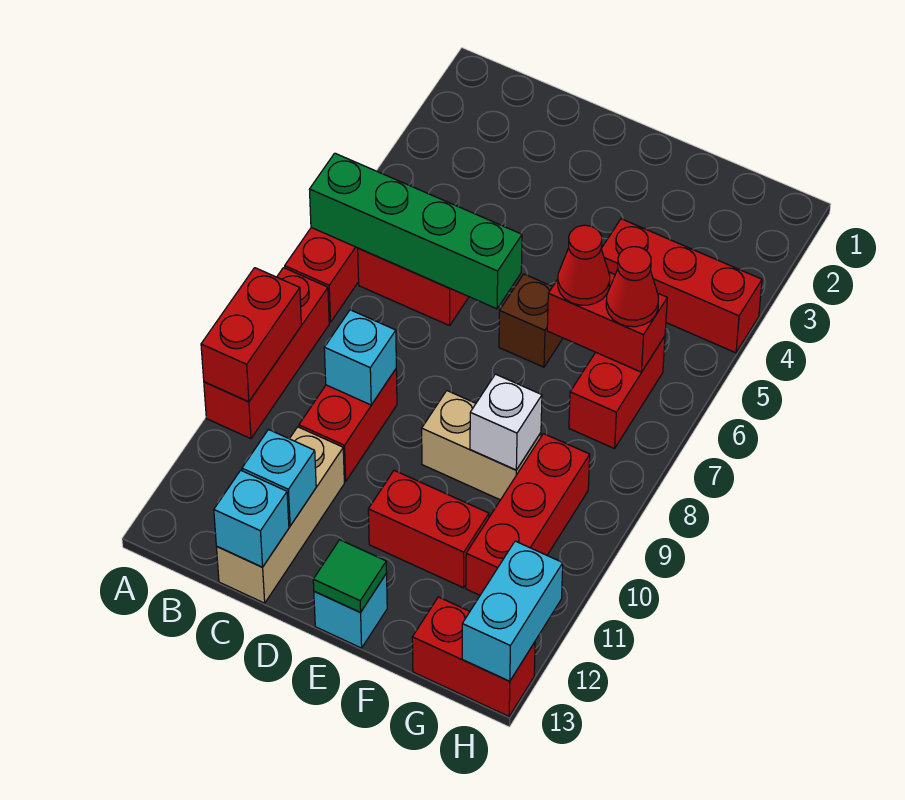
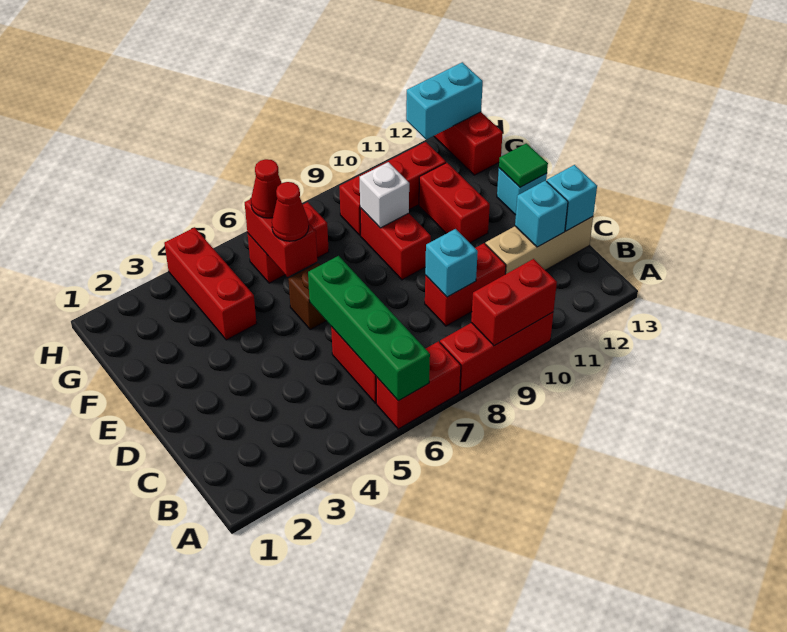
tan 1x2 brick [422,391,541,500] -> red 1x2 brick [360,208,431,280]

